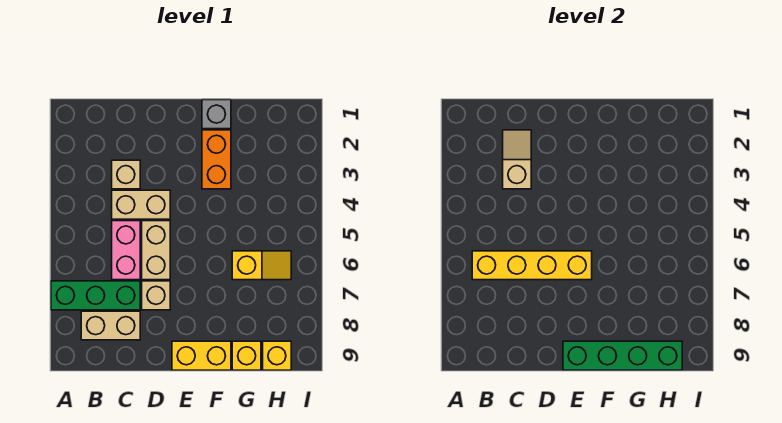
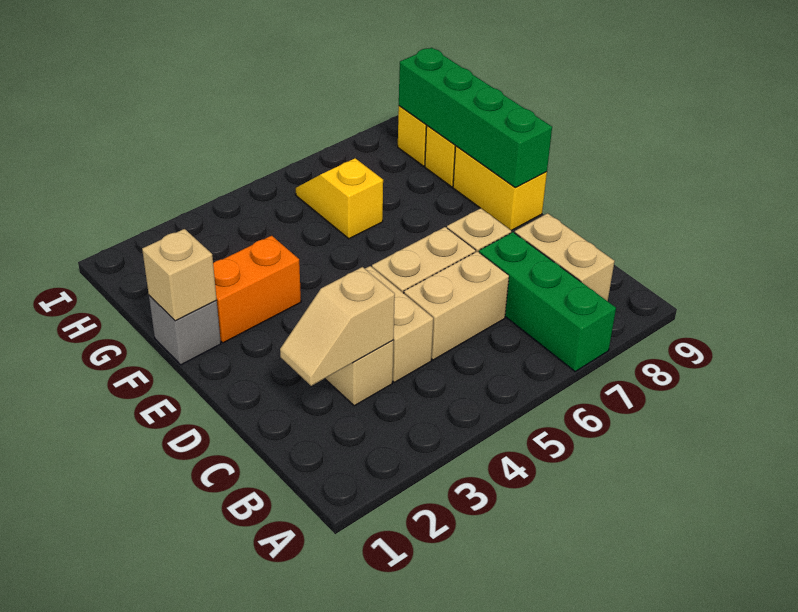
yellow 1x4 brick [472,251,592,280] -> none
pink 1x2 brick [112,221,140,280] -> tan 1x2 brick [404,251,509,360]
none -> tan 1x1 brick [142,229,217,321]

